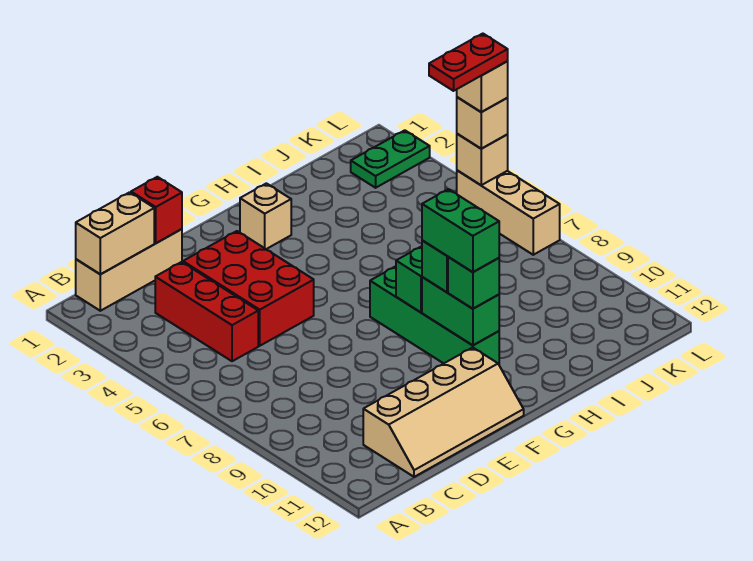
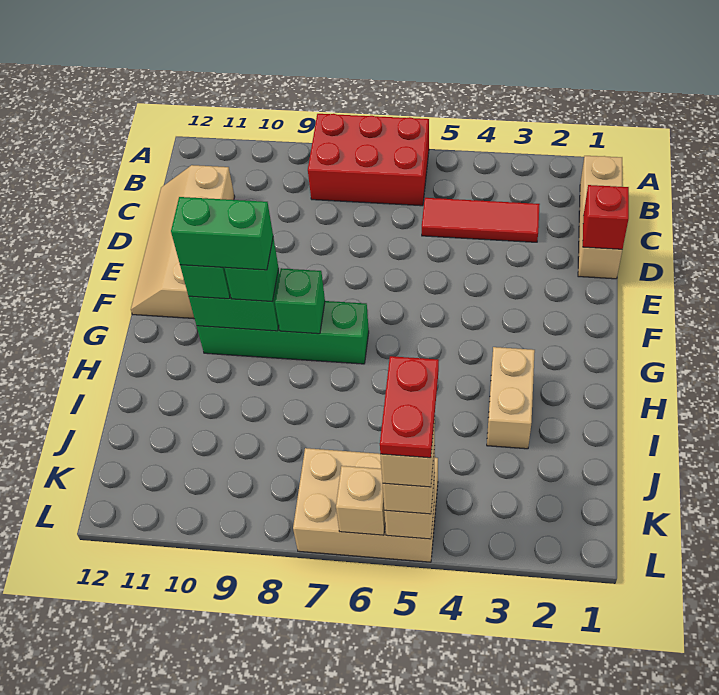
tan 1x2 brick [76,192,154,274] -> tan 1x2 brick moved to [487,347,535,449]
red 1x3 brick [155,262,258,361] -> red 1x3 tile [422,198,540,242]
red 2x3 brick [183,231,314,346] -> red 2x3 brick moved to [308,114,429,206]
tan 1x1 brick [240,183,291,249] -> tan 1x1 brick moved to [336,466,385,535]
green 1x2 plate [351,130,430,188] -> none
tan 1x3 brick [457,170,560,255] -> tan 2x3 brick [293,448,438,562]

